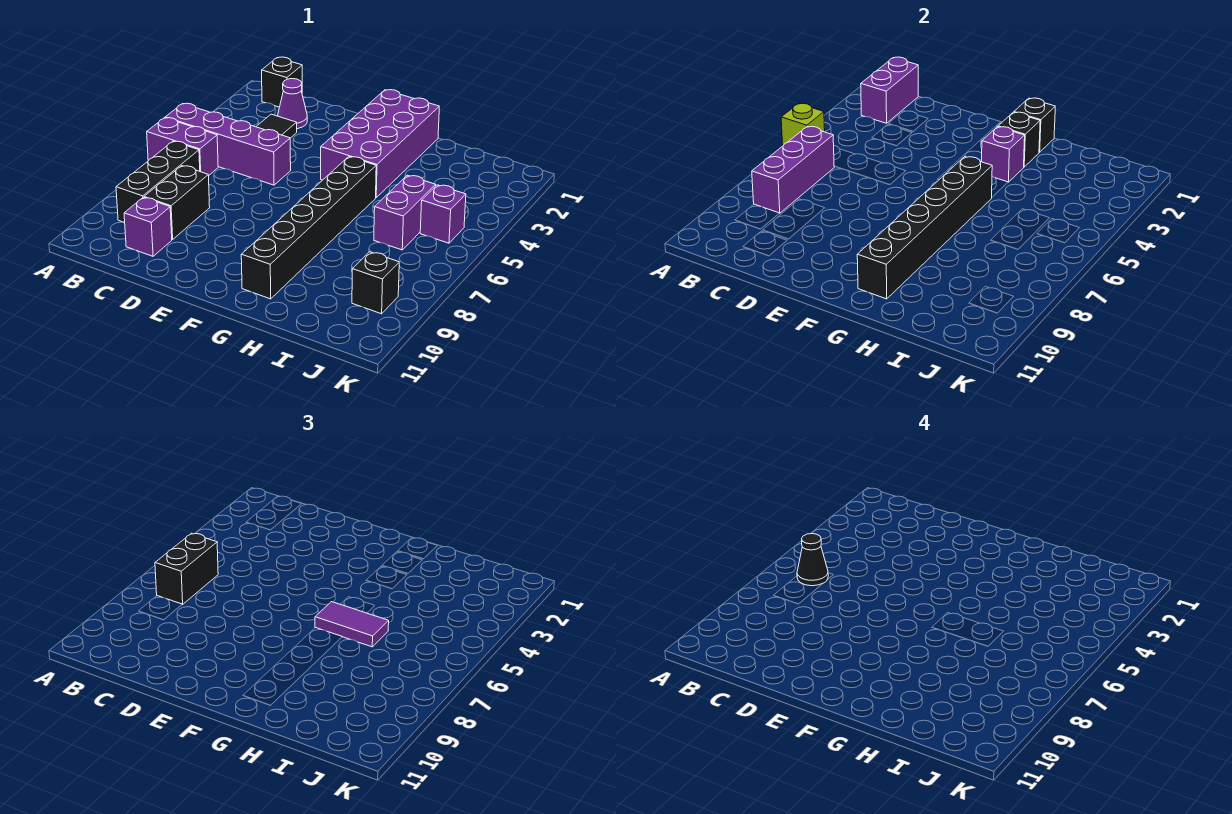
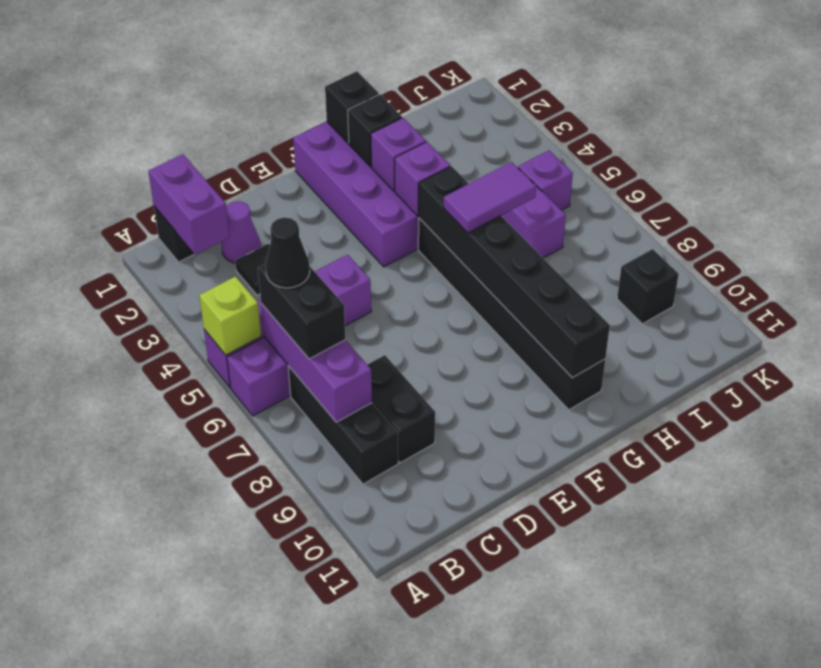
purple 1x1 brick [124,197,172,256] -> purple 1x1 brick moved to [394,142,450,216]

